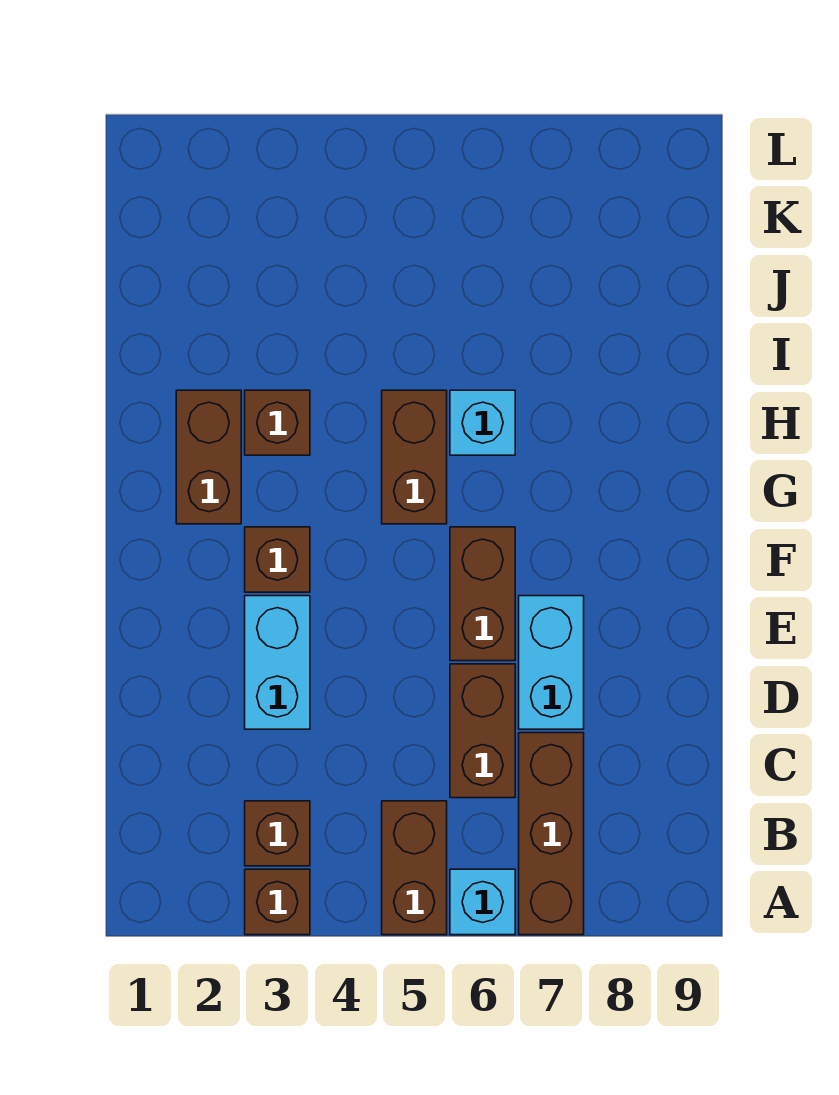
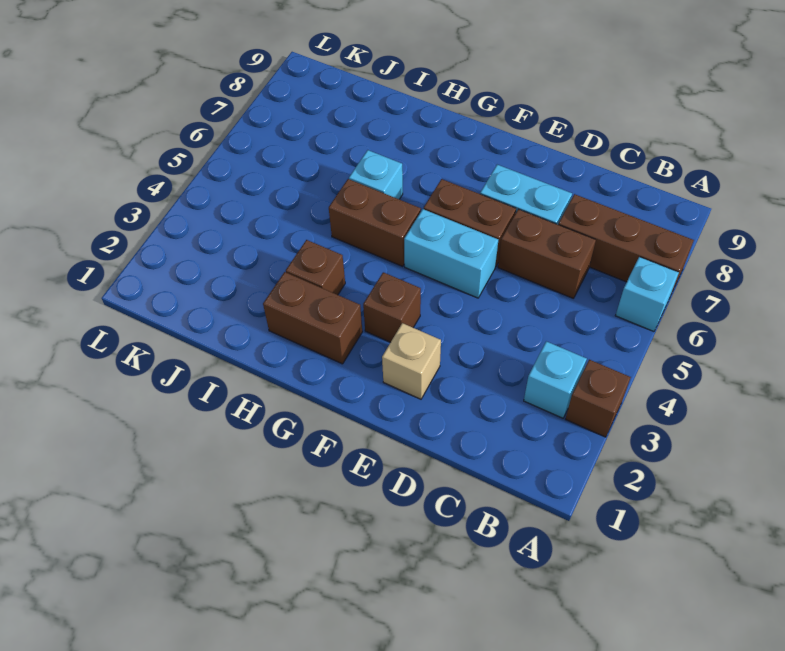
brown 1x2 brick [382,801,447,935] -> none
brown 1x1 brick [245,801,310,866] -> cyan 1x1 brick [524,341,587,418]
cyan 1x2 brick [245,596,310,729] -> cyan 1x2 brick moved to [404,209,498,298]
none -> tan 1x1 brick [382,323,441,399]

